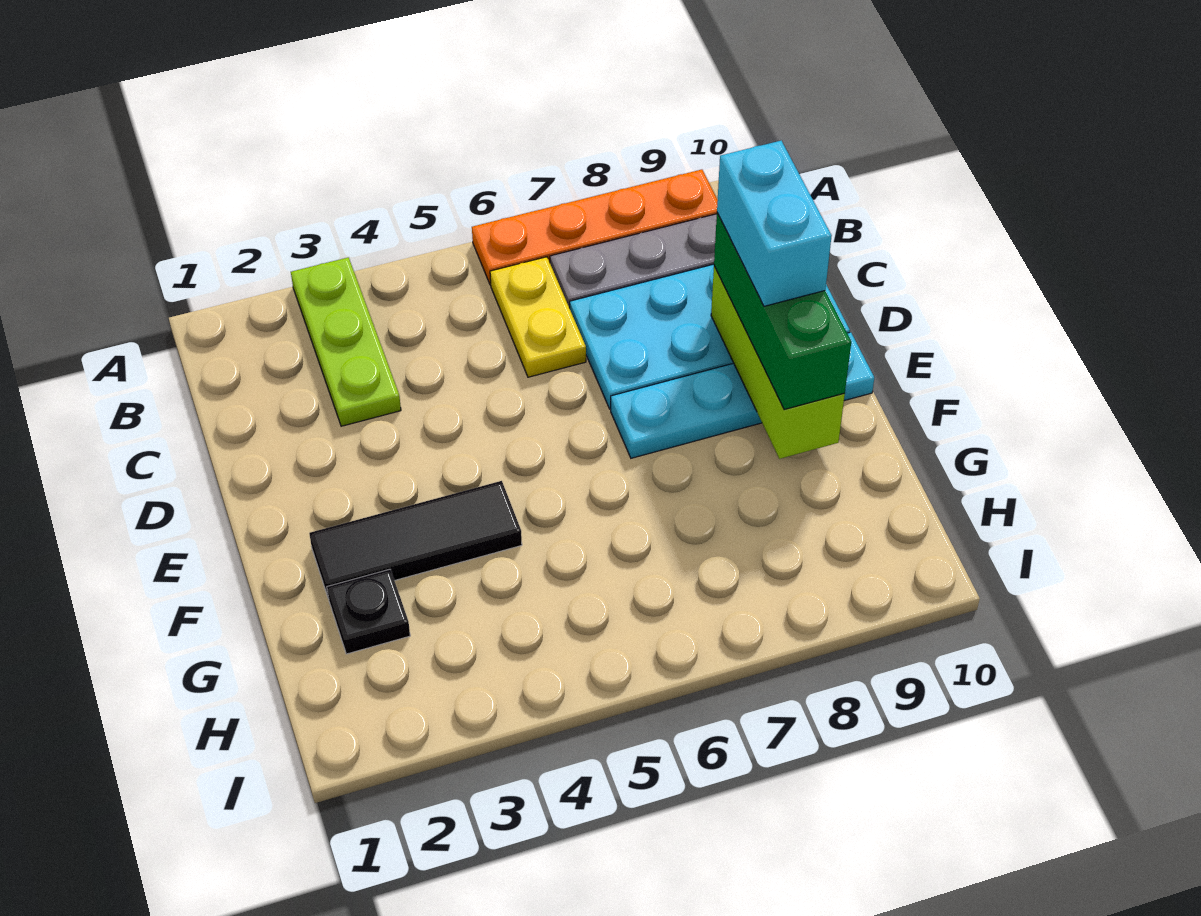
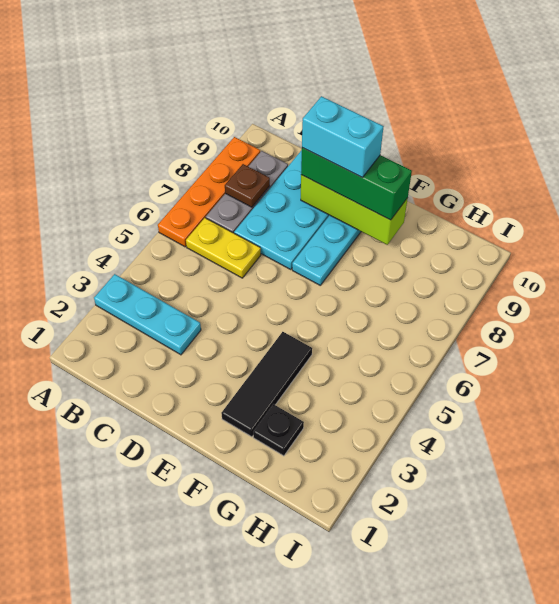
lime 1x3 plate [291,257,401,426] -> cyan 1x3 plate [94,274,201,355]
none -> brown 1x1 plate [225,164,270,207]

